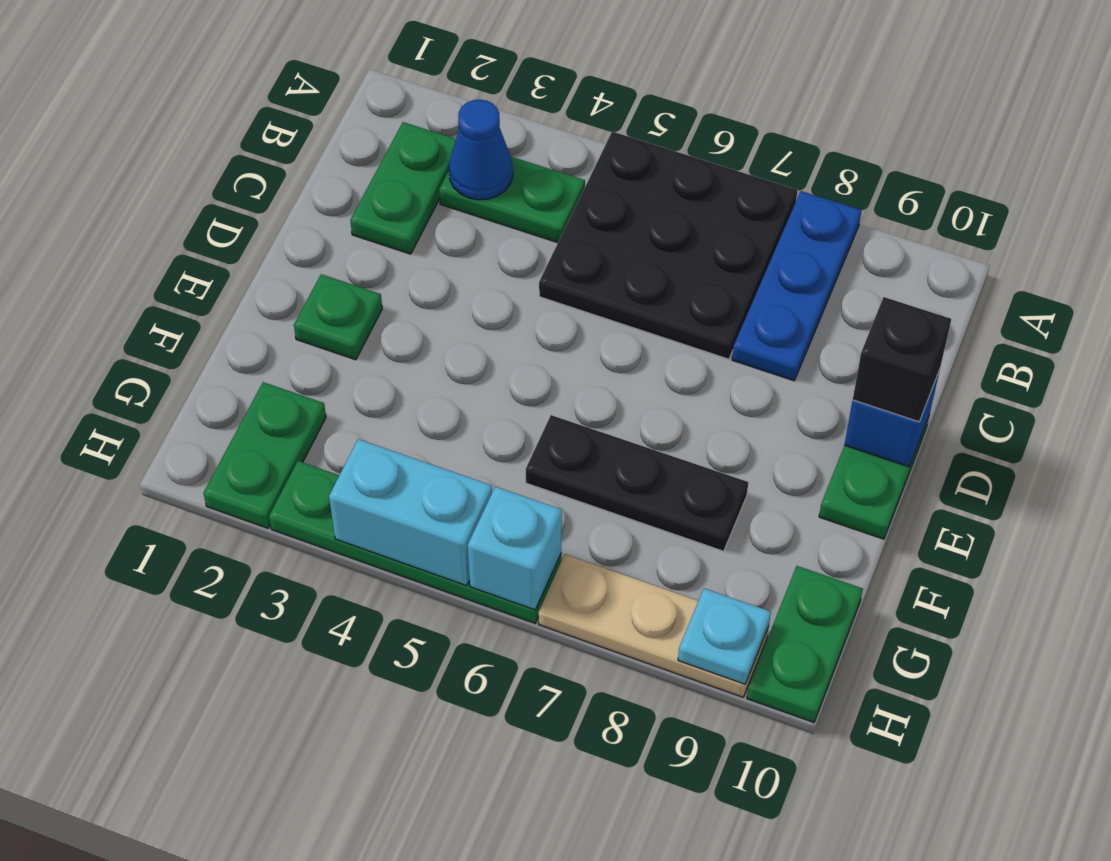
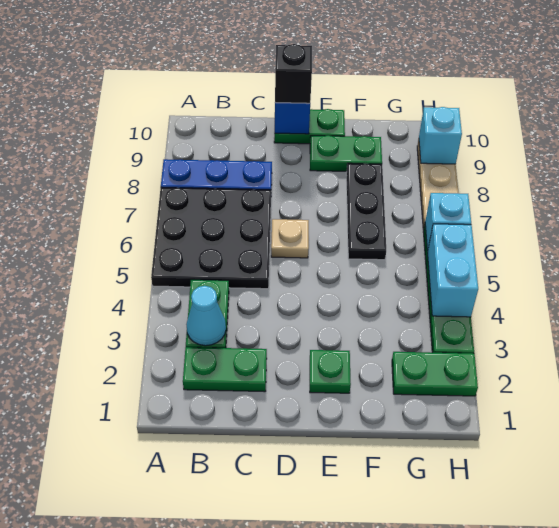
blue 1x1 cone [449,99,513,200] -> cyan 1x1 cone [186,286,226,346]
none -> tan 1x1 plate [271,219,309,258]
green 1x2 plate [747,566,863,722] -> green 1x2 plate moved to [310,135,382,171]
cyan 1x1 plate [678,588,771,684] -> cyan 1x1 brick [419,107,462,164]

